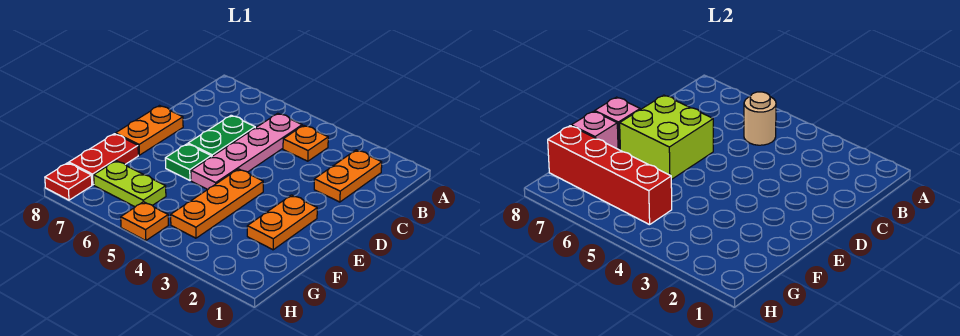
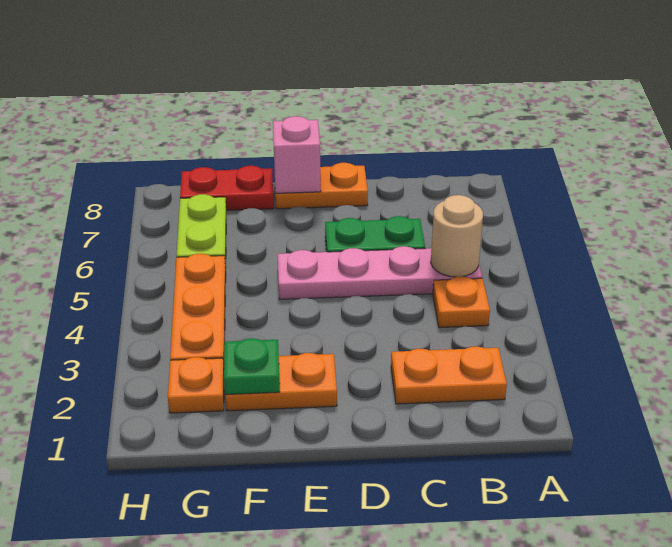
lime 2x2 brick [620,95,713,180] -> none
orange 1x3 plate [171,169,263,238] -> orange 1x3 plate turned to [170,254,226,364]
green 1x1 plate [165,144,211,180] -> green 1x1 plate moved to [224,338,280,395]
pink 1x1 brick [571,111,618,149] -> none
red 1x4 brick [548,126,672,225] -> none
orange 1x1 plate [121,202,168,241] -> orange 1x1 plate moved to [168,357,224,413]
red 1x1 plate [45,163,92,200] -> none

